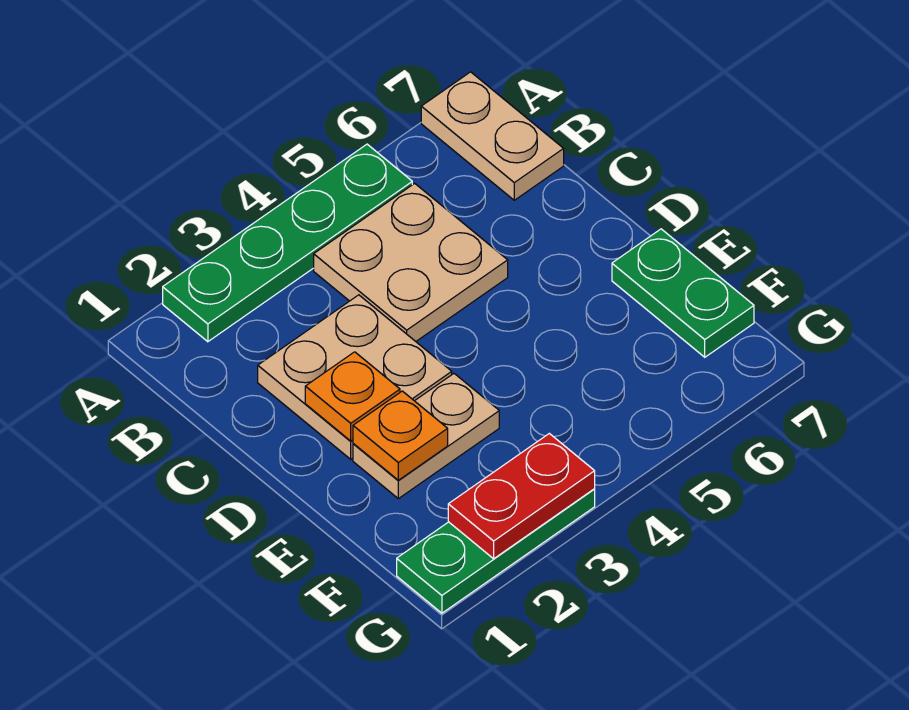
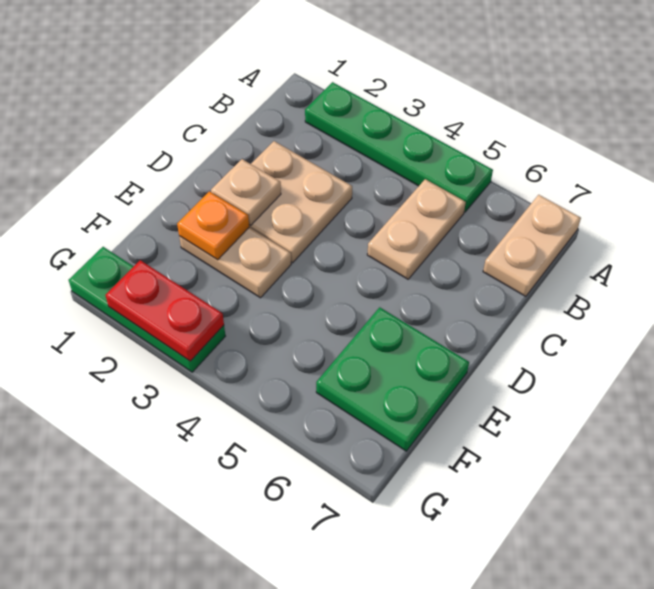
tan 2x2 plate [314,183,508,341] -> tan 1x2 plate [367,179,466,279]
orange 1x1 plate [305,352,400,441] -> tan 1x1 plate [211,159,281,225]
green 1x2 plate [612,229,754,357] -> green 2x2 plate [316,307,469,451]

